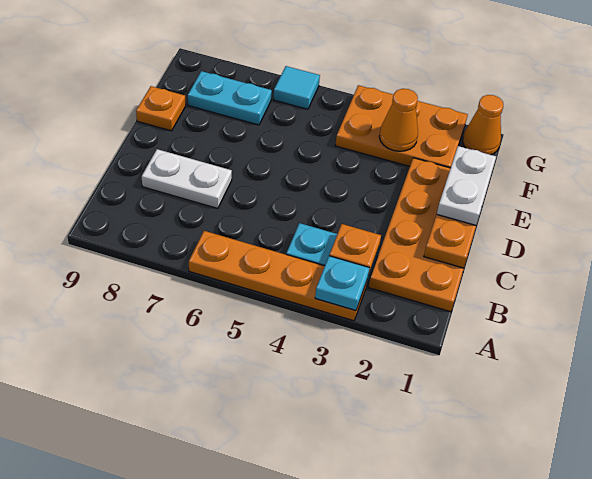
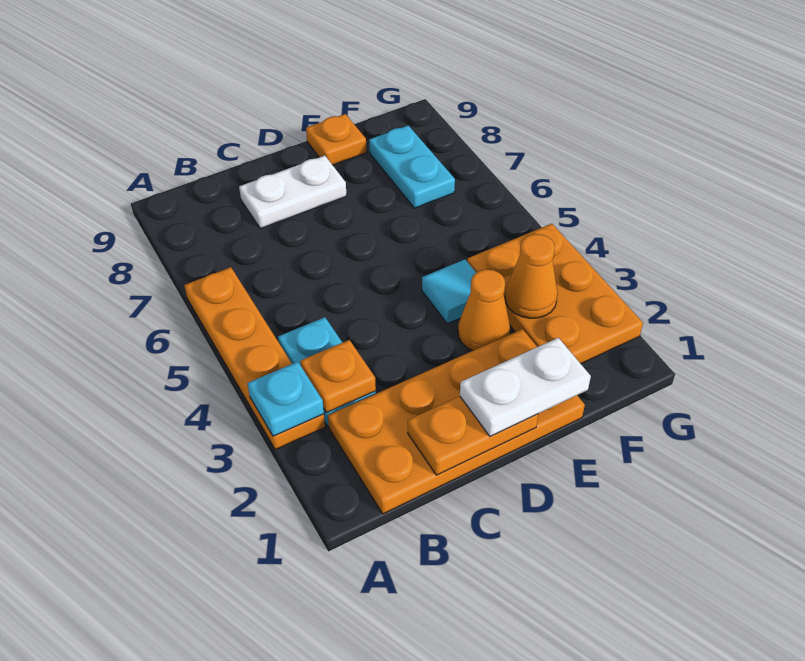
white 1x2 plate [142,149,232,208] -> white 1x2 plate turned to [239,155,347,229]
orange 1x1 cone [463,95,503,155] -> orange 1x1 cone moved to [458,269,510,351]
cyan 1x1 tile [273,66,320,109] -> cyan 1x1 tile moved to [422,260,476,324]

